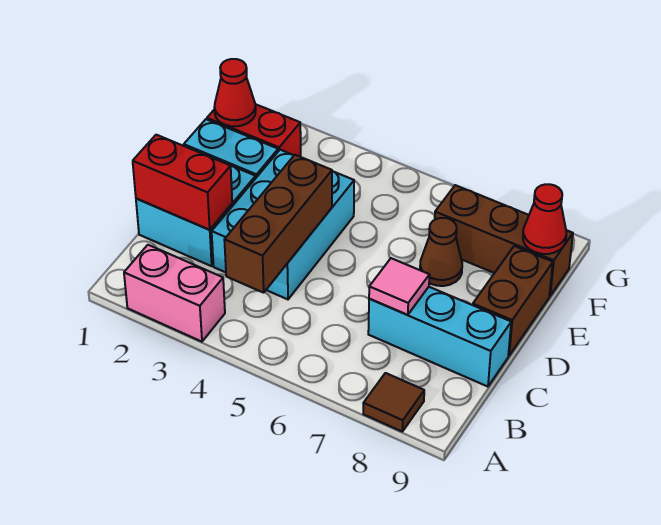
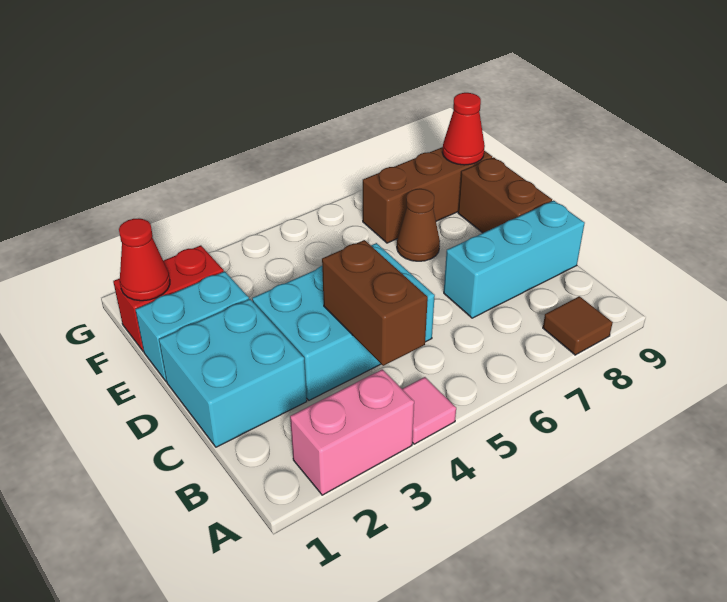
brown 1x3 brick [224,155,332,293] -> brown 1x2 brick [322,240,428,366]
red 1x2 brick [133,135,232,230] -> none
cyan 2x3 brick [212,150,354,299] -> cyan 2x3 brick turned to [252,243,435,400]
pink 1x1 tile [369,258,429,315] -> pink 1x1 tile moved to [402,377,456,444]

